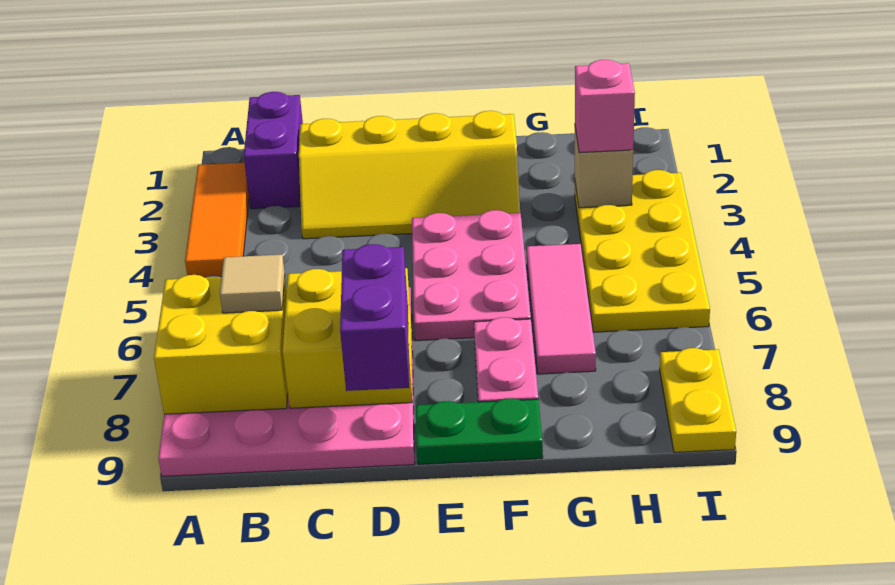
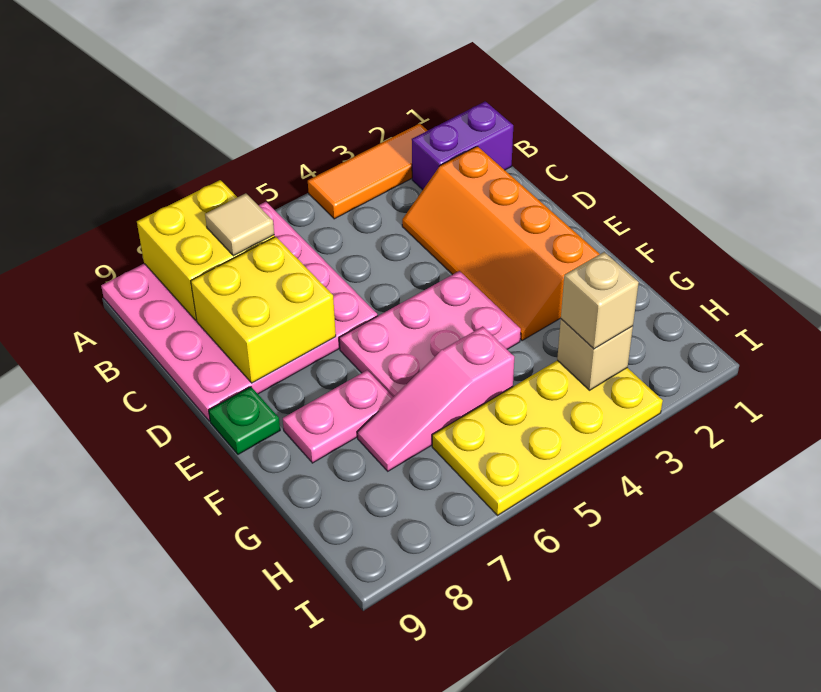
yellow 2x4 slope [299,111,520,239] -> orange 2x4 slope [402,146,599,341]
purple 1x2 brick [340,244,409,391] -> none
green 1x2 plate [416,398,543,464] -> green 1x1 plate [209,387,280,454]
pink 1x3 tile [527,244,596,374] -> pink 1x3 slope [357,326,514,471]
pink 1x1 brick [575,60,635,153] -> tan 1x1 brick [561,252,639,349]
yellow 1x2 plate [660,348,736,452] -> none

